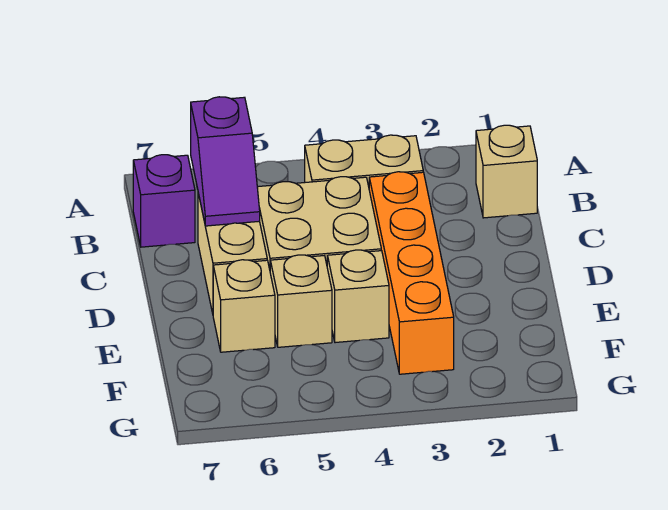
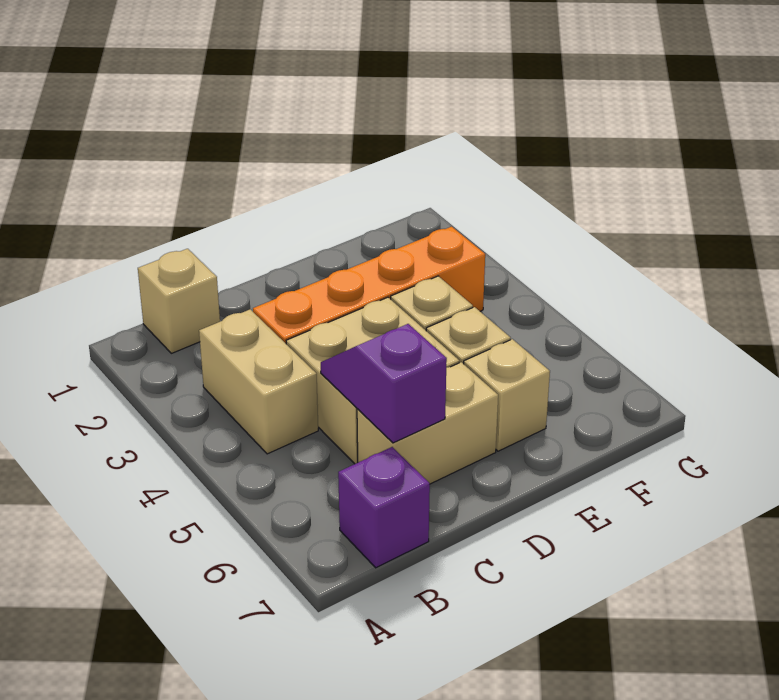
purple 1x2 slope [191,97,260,226] -> purple 1x2 slope turned to [321,324,447,443]

